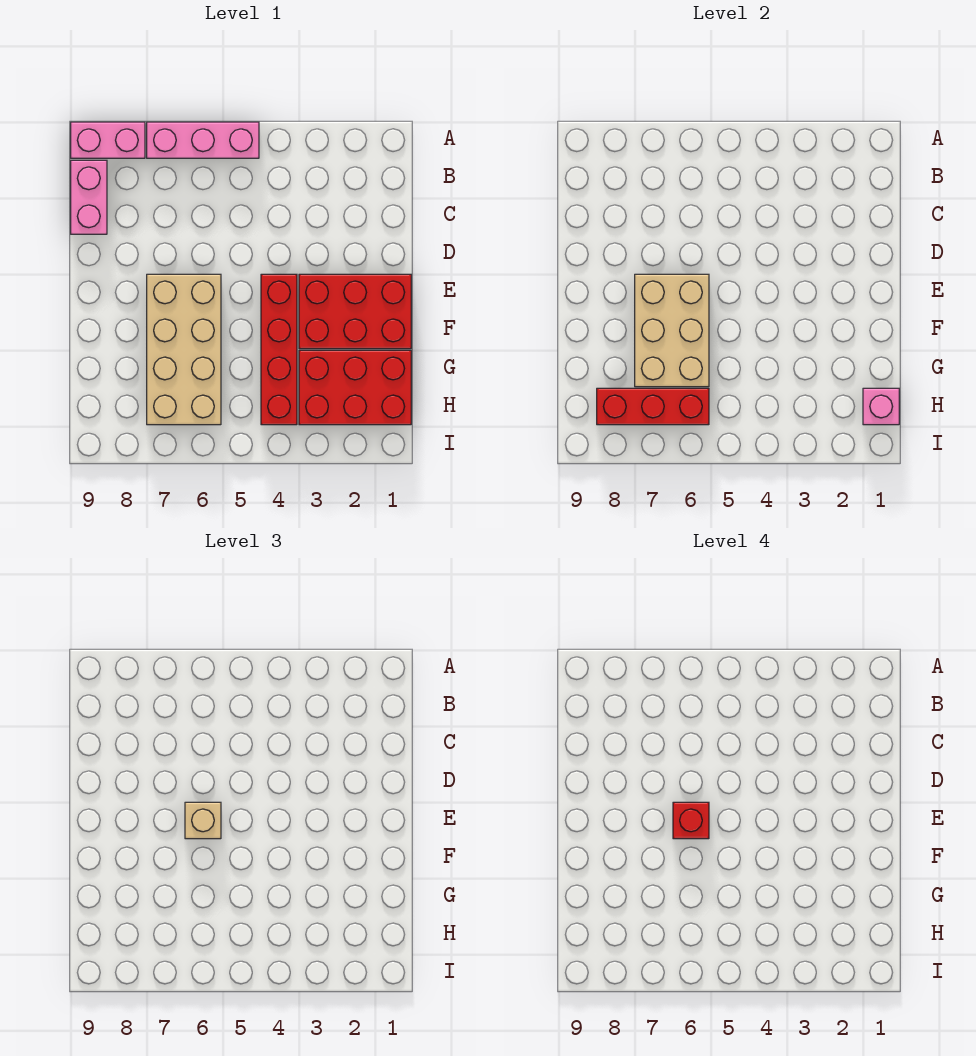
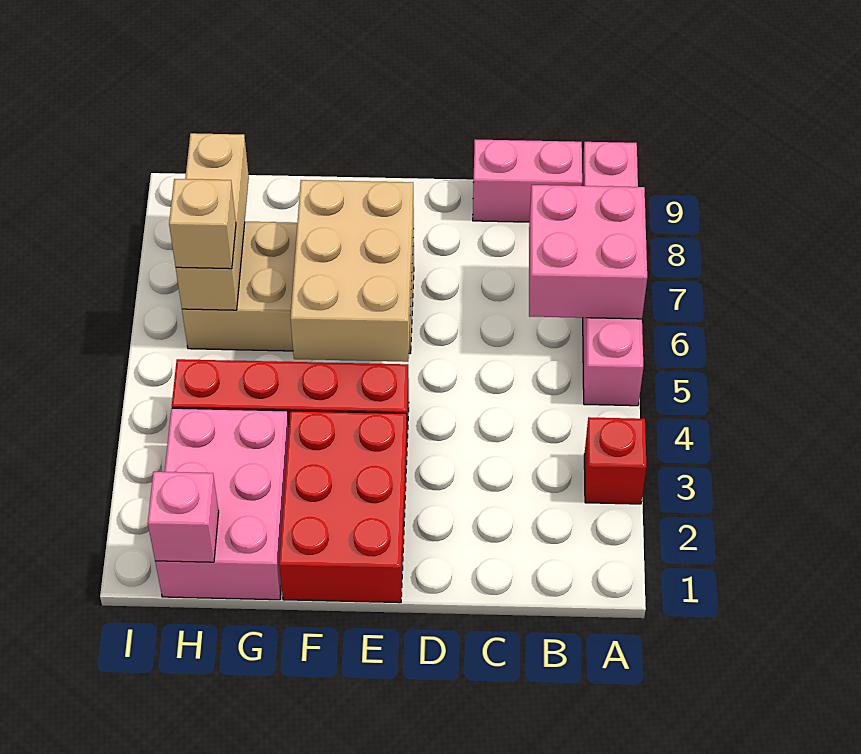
none -> pink 2x2 brick [529,185,647,319]
tan 2x3 brick [635,274,709,387] -> tan 2x3 brick turned to [290,180,414,362]
tan 1x1 brick [185,802,221,839] -> tan 1x1 brick moved to [169,179,236,269]
red 1x1 brick [673,802,709,839] -> red 1x1 brick moved to [584,417,646,504]
red 2x3 brick [299,350,411,425] -> pink 2x3 brick [155,408,289,600]
red 1x3 brick [597,388,709,425] -> tan 1x3 brick [176,133,249,310]

